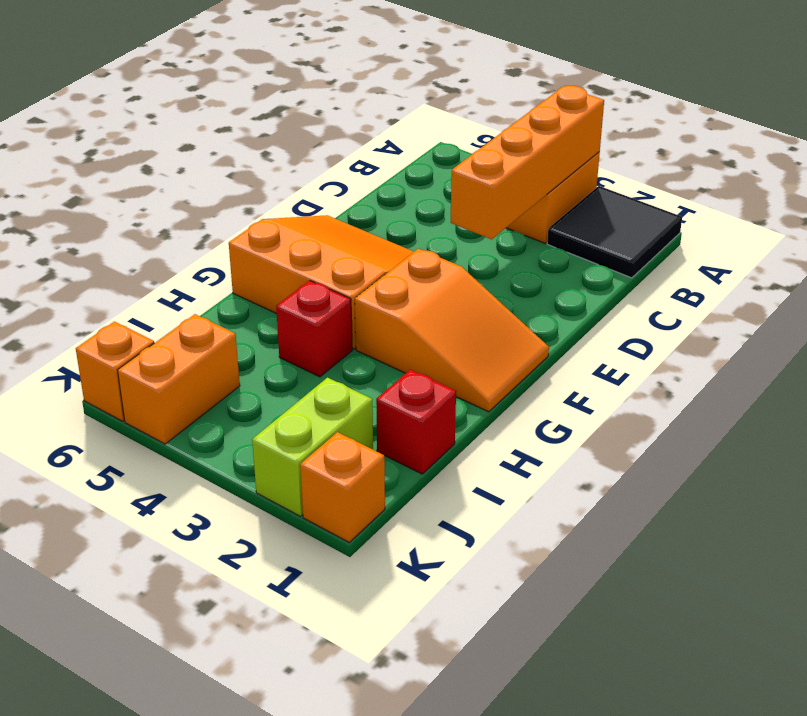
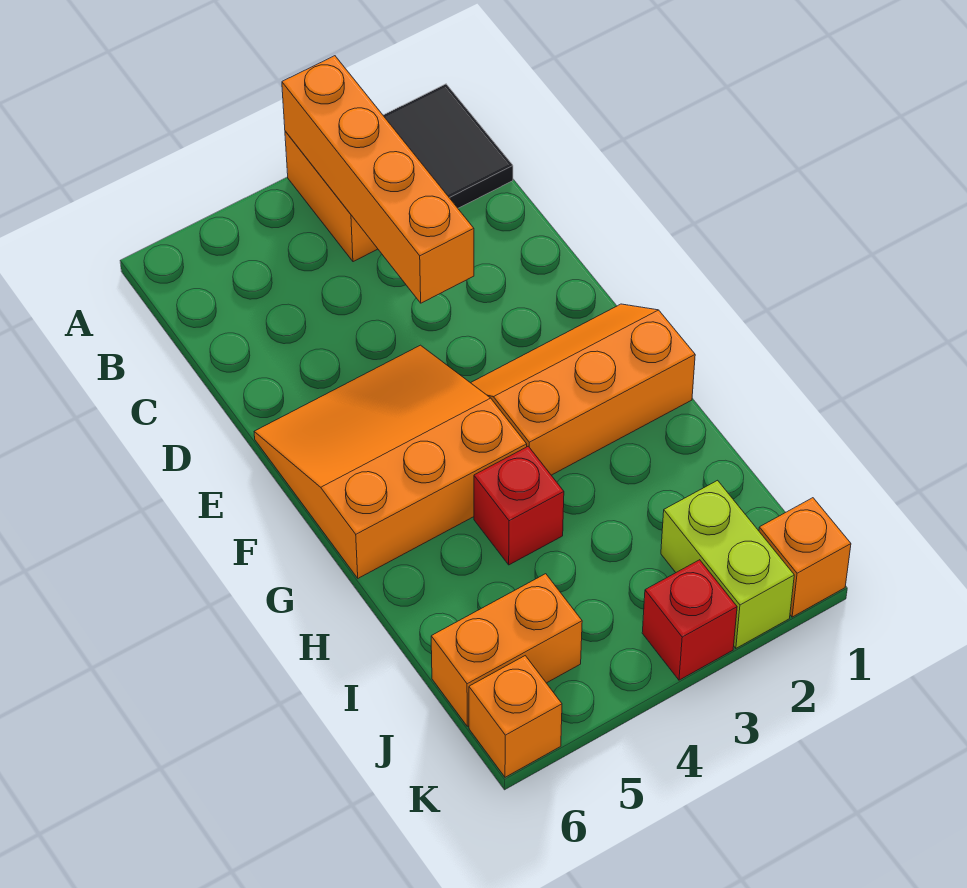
orange 2x3 slope [355,249,549,412] -> orange 2x3 slope turned to [471,304,695,475]
red 1x1 brick [376,370,456,474] -> red 1x1 brick moved to [642,560,737,680]
orange 1x2 brick [118,314,240,444] -> orange 1x2 brick turned to [431,574,582,726]

